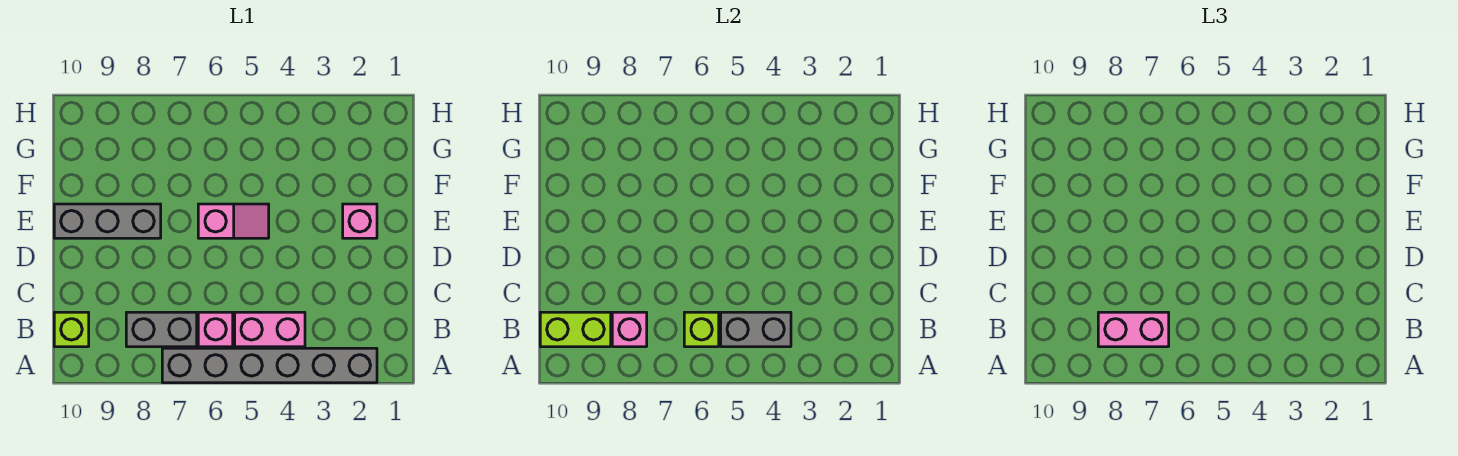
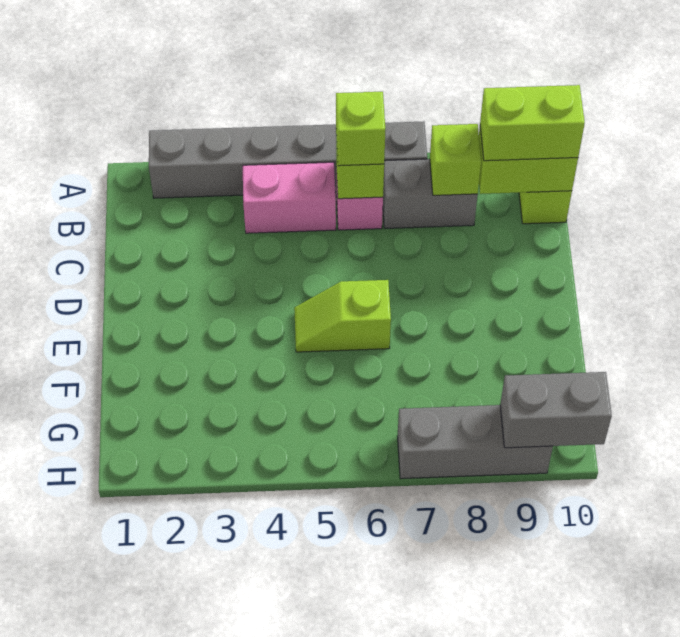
grey 1x2 brick [721,312,791,347] -> grey 1x2 brick moved to [500,372,612,448]
none -> lime 1x1 brick [336,92,385,166]
pink 1x2 brick [1098,312,1169,347] -> none
pink 1x1 brick [612,312,647,347] -> lime 1x1 brick [430,124,481,195]
none -> lime 1x2 brick [480,85,585,161]
pink 1x1 brick [343,204,377,238] -> none
pink 1x2 slope [198,204,269,238] -> lime 1x2 slope [294,280,391,352]
grey 1x3 brick [54,204,161,238] -> grey 1x3 brick moved to [398,405,553,479]

